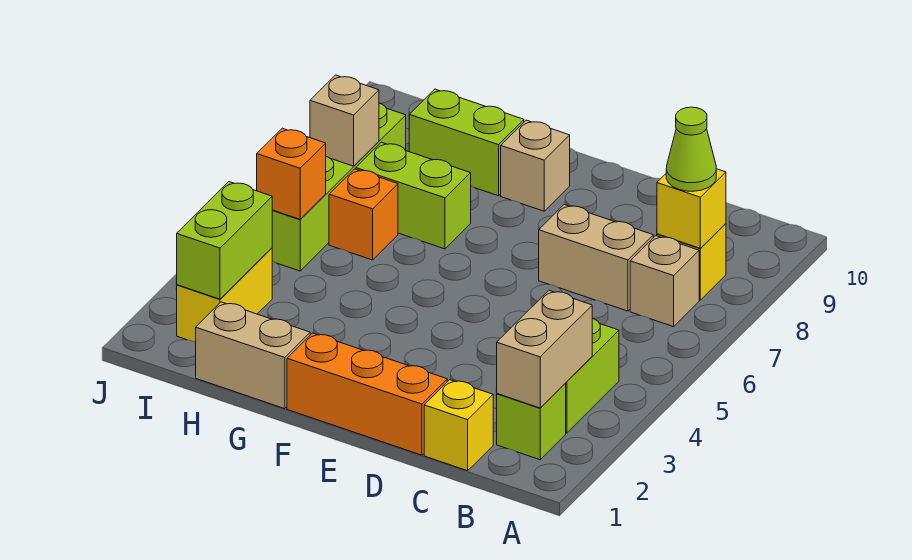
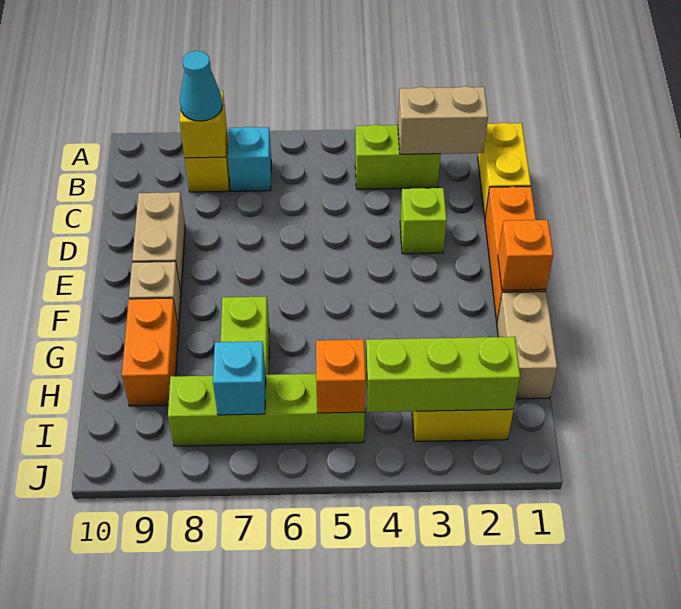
lime 1x1 brick [497,384,566,460] -> lime 1x1 brick moved to [400,188,447,254]
tan 1x1 brick [630,236,699,327] -> cyan 1x1 brick [228,127,271,191]
lime 1x1 cone [666,107,716,191] -> cyan 1x1 cone [180,51,223,121]
yellow 1x1 brick [424,380,493,471] -> yellow 1x2 brick [478,123,531,217]
tan 1x2 brick [539,205,653,311] -> tan 1x2 brick moved to [132,192,185,291]
lime 1x2 brick [409,89,524,196] -> orange 1x2 brick [122,298,179,406]
orange 1x1 brick [329,169,398,260] -> orange 1x1 brick moved to [498,220,553,290]
lime 1x2 brick [177,182,272,299] -> lime 1x3 brick [366,337,520,412]
tan 1x1 brick [310,75,379,166] -> cyan 1x1 brick [213,341,266,415]

